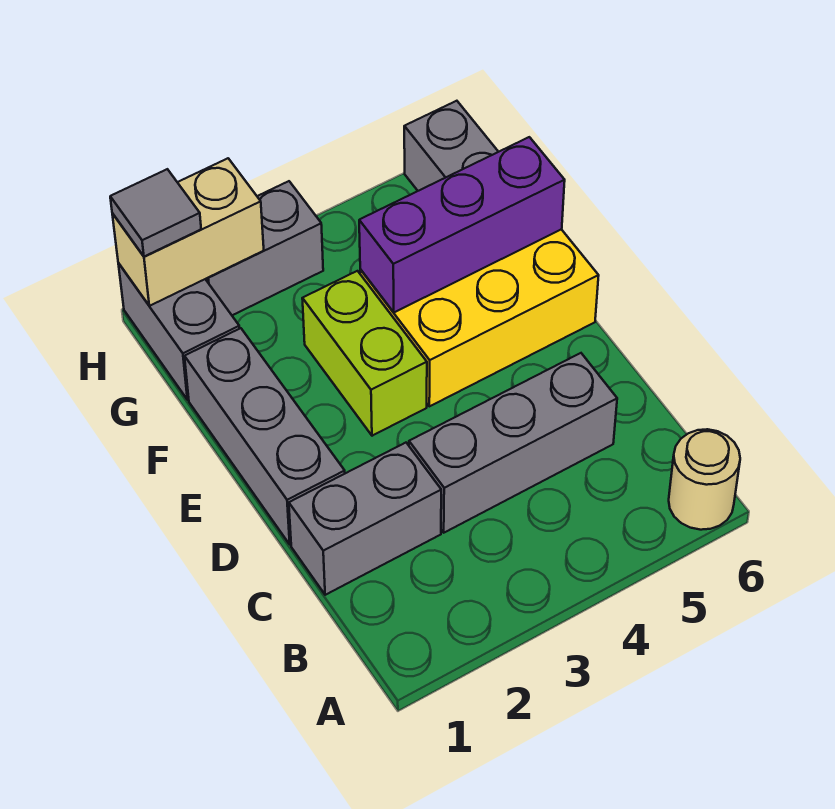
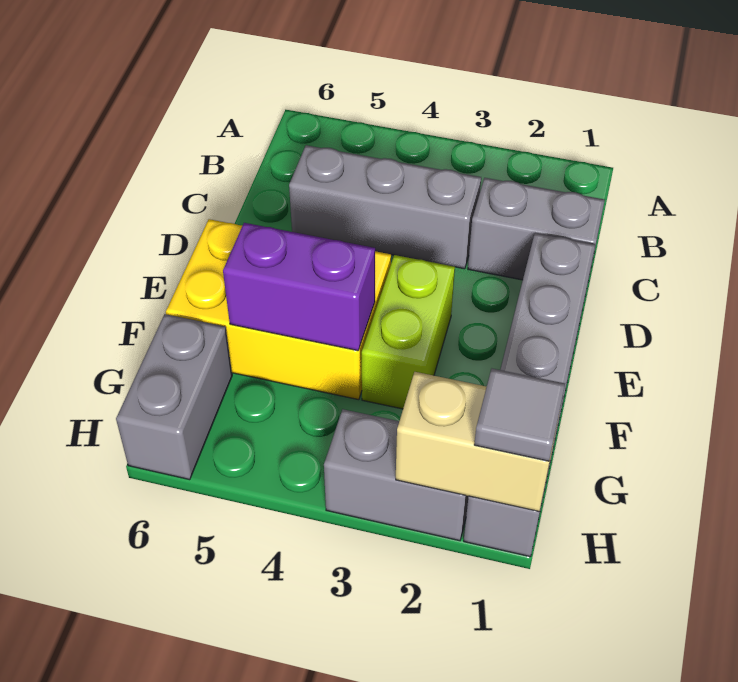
tan 1x1 round brick [669,429,740,530] -> none
purple 1x3 brick [359,137,565,312] -> purple 1x2 brick [223,223,375,351]

